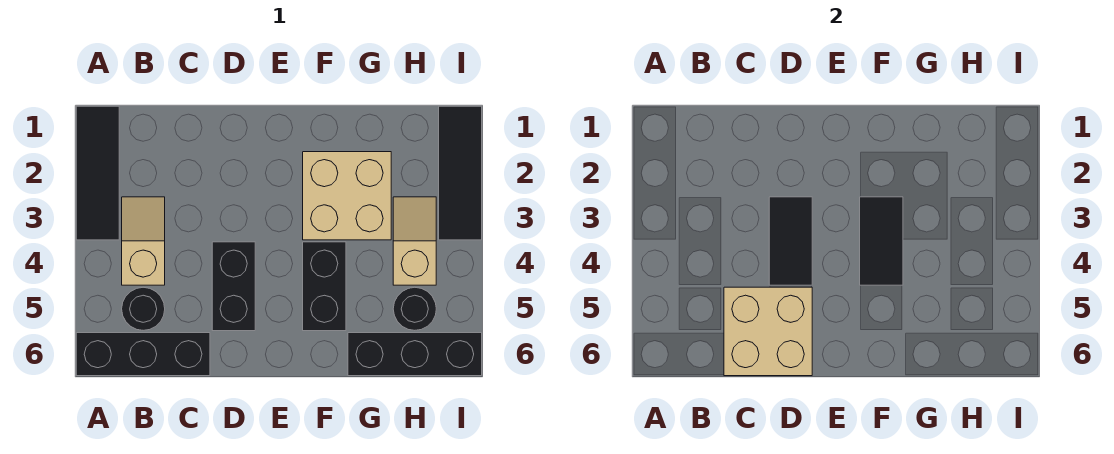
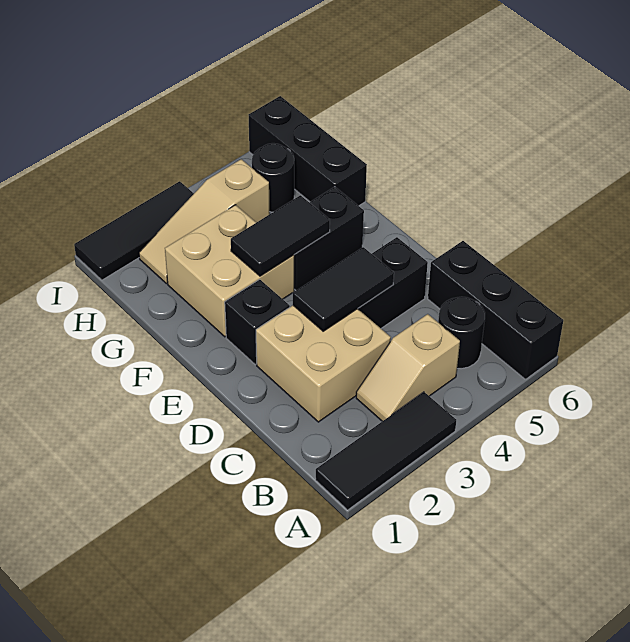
tan 2x2 brick [724,287,812,376] -> tan 2x2 brick moved to [256,306,391,422]
none -> black 1x1 brick [225,279,290,364]
tan 1x2 slope [393,197,436,285] -> tan 1x3 slope [139,159,270,284]

